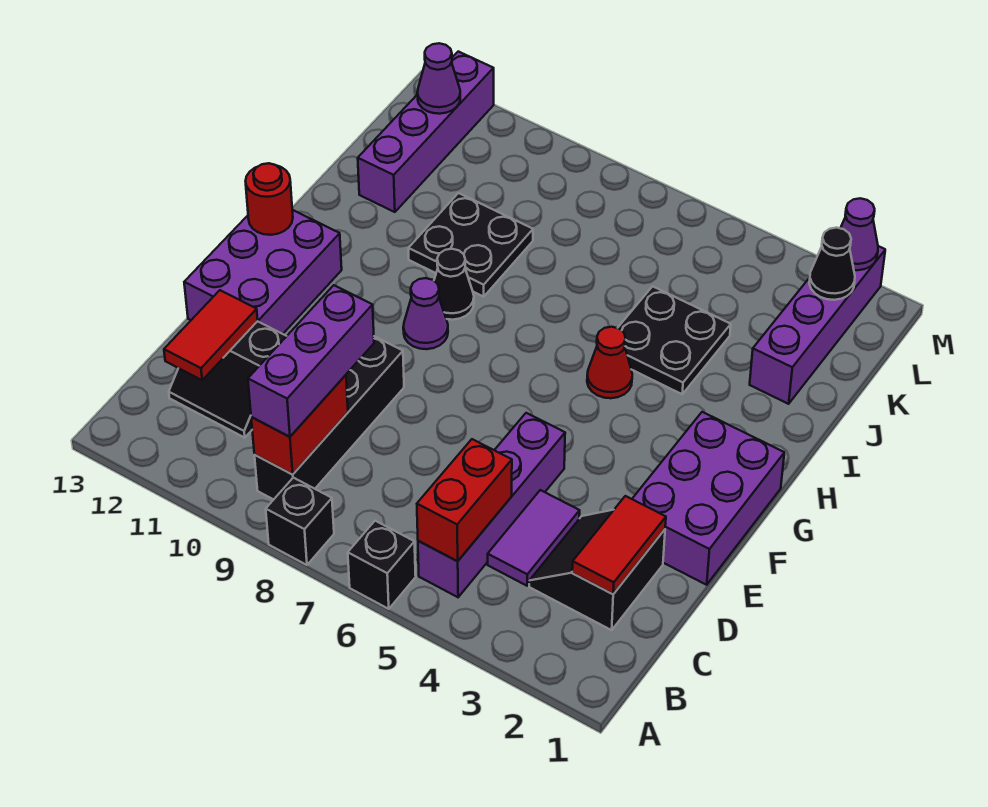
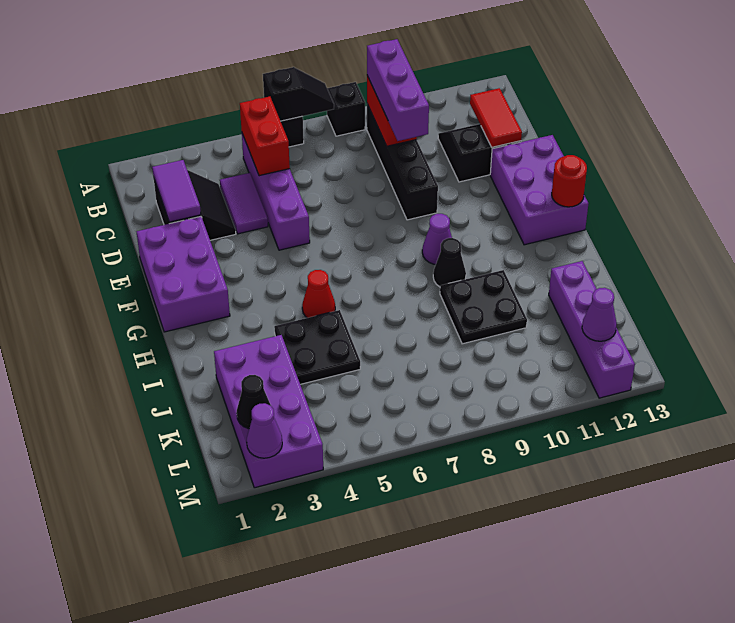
none -> black 1x2 slope [263,67,334,121]
red 1x2 tile [572,496,666,594] -> purple 1x2 tile [152,160,201,222]
purple 1x4 brick [750,246,885,404] -> purple 2x4 brick [214,335,323,488]

